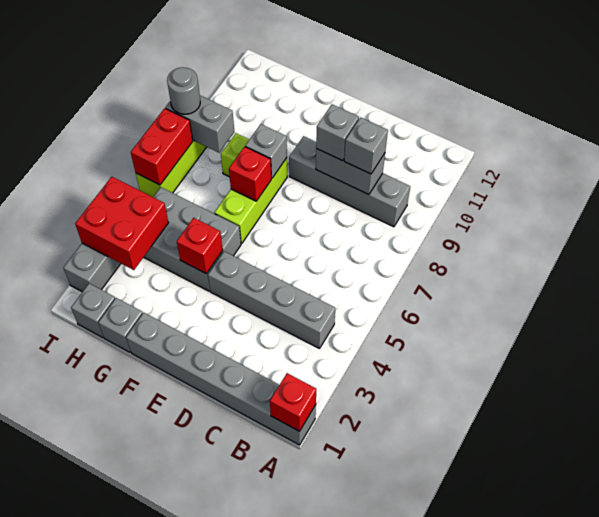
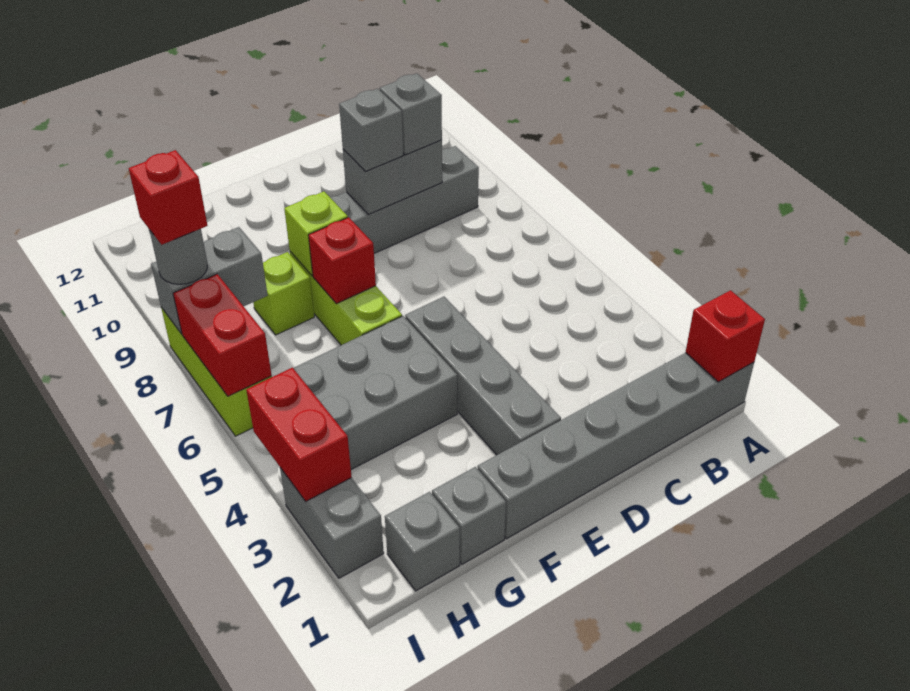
grey 1x4 brick [208,251,335,349] -> grey 1x4 brick turned to [405,297,561,455]
red 1x1 brick [177,218,223,274] -> red 1x1 brick moved to [129,150,208,245]
grey 1x1 brick [245,124,287,178] -> lime 1x1 brick [284,191,348,276]
red 2x2 brick [75,177,169,270] -> red 1x2 brick [246,368,352,501]

